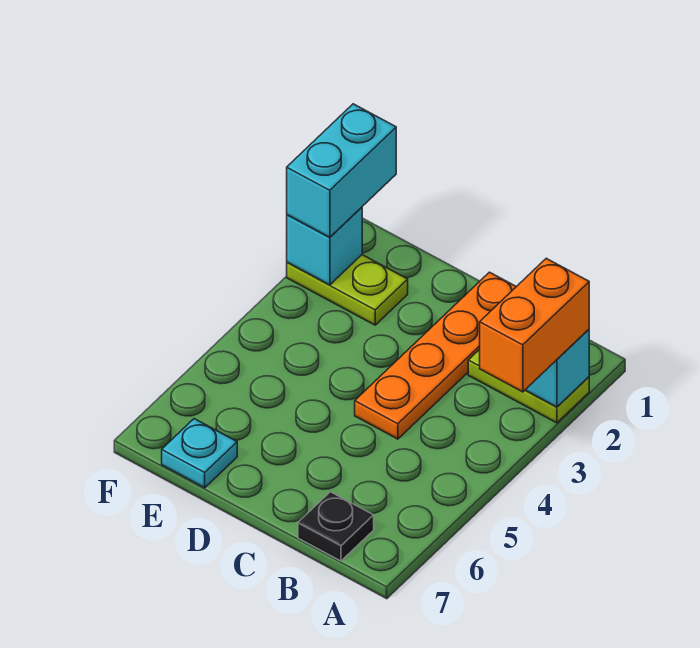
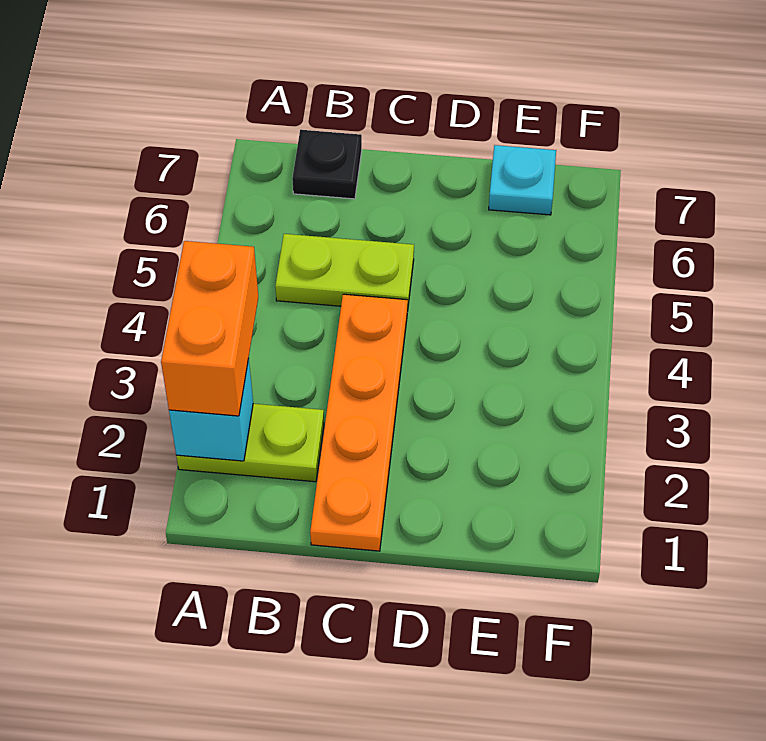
lime 1x2 plate [287,255,408,325] -> lime 1x2 plate moved to [275,234,414,312]
cyan 1x2 brick [287,104,396,237] -> none
cyan 1x1 brick [287,207,362,285] -> none

